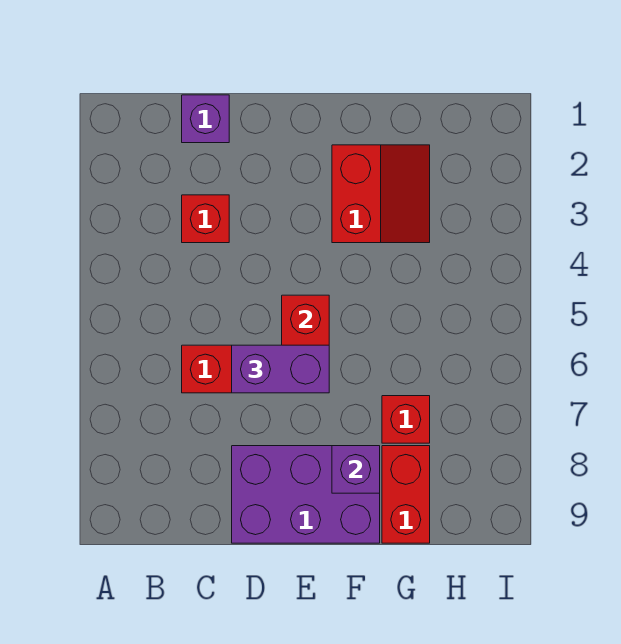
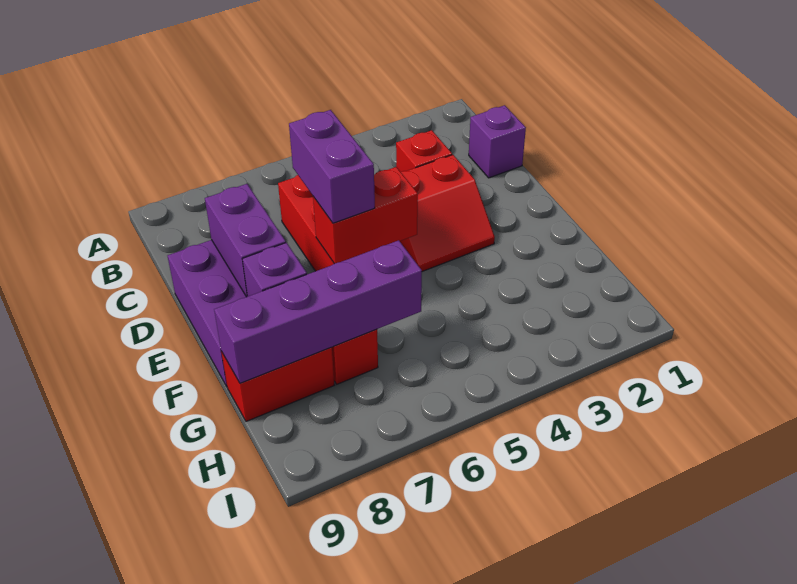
none -> purple 1x2 brick [205,184,286,297]
red 2x2 slope [332,145,430,243] -> red 2x2 slope moved to [400,155,495,272]
none -> purple 1x4 brick [214,240,422,383]

